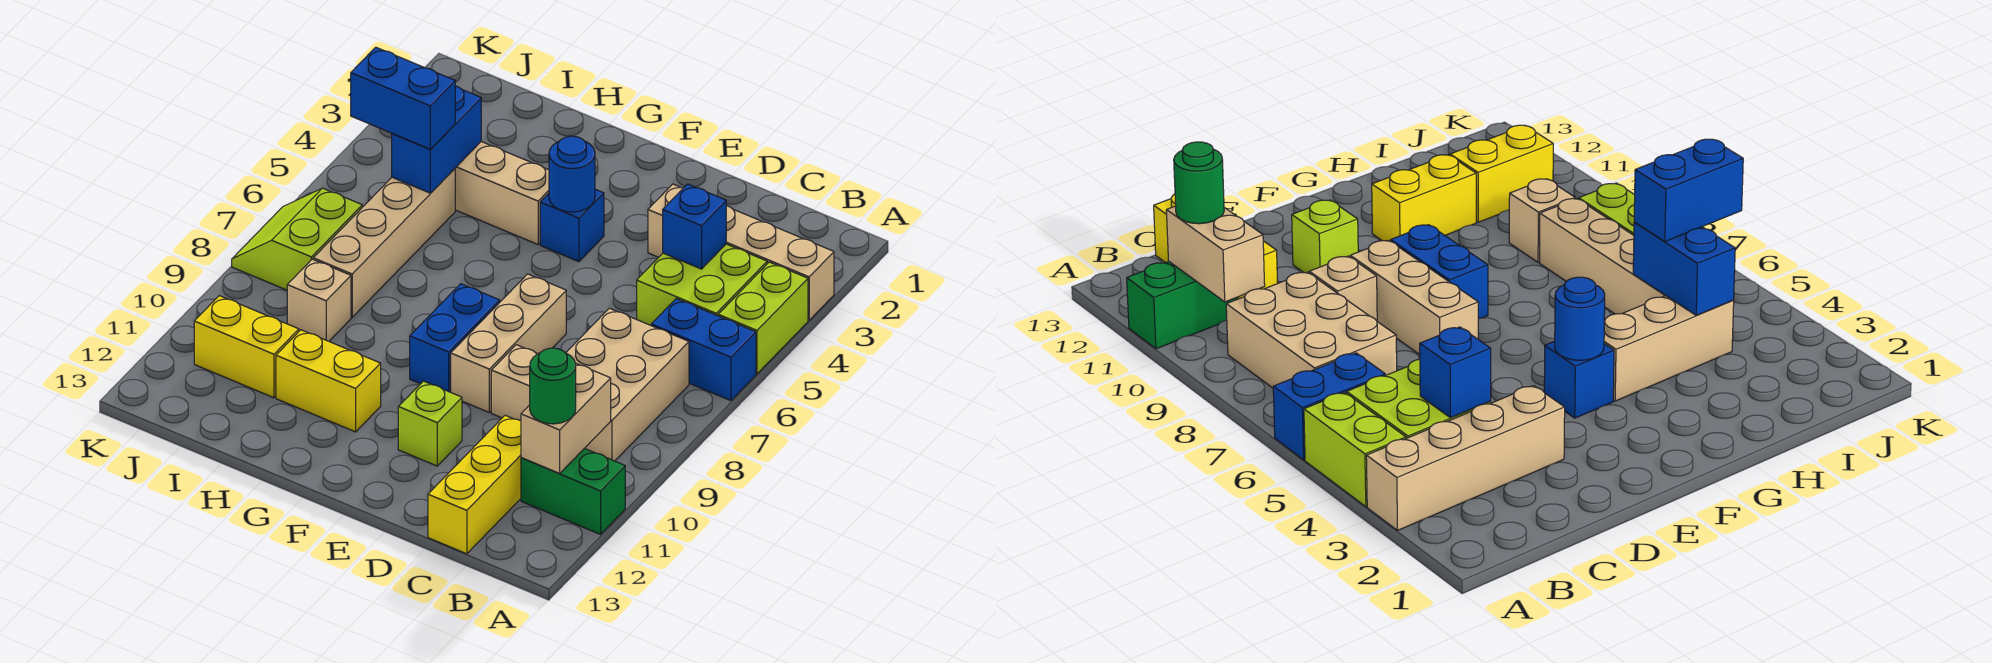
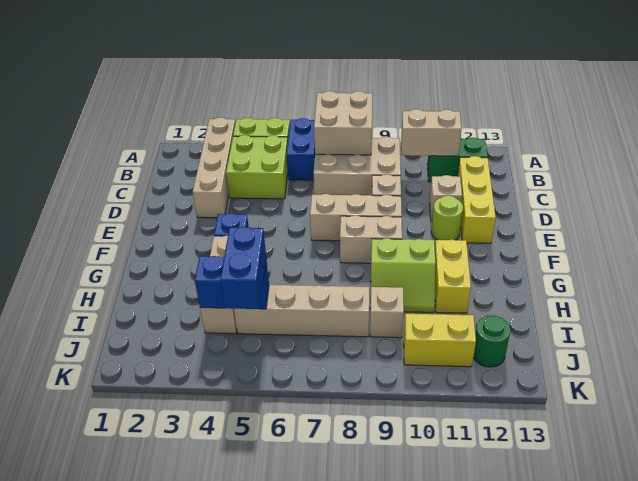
none -> tan 2x2 brick [314,91,372,155]
green 1x2 brick [521,449,625,534] -> green 1x2 brick turned to [427,138,488,182]
green 1x1 round brick [530,348,576,424] -> green 1x1 round brick moved to [473,316,510,367]
blue 1x1 brick [663,184,726,269] -> none
yellow 1x3 brick [428,415,521,554] -> yellow 1x3 brick turned to [458,156,496,243]
none -> tan 1x1 brick [430,175,462,221]
lime 1x1 brick [398,381,462,466] -> lime 1x1 round brick [431,196,463,240]
blue 1x1 round brick [549,136,595,212] -> none
blue 1x2 brick [410,284,500,392] -> tan 1x2 brick [340,215,402,263]
yellow 1x2 brick [194,296,299,398] -> yellow 1x2 brick turned to [404,314,476,367]
lime 2x2 slope [232,188,362,290] -> lime 2x2 slope moved to [370,238,436,312]

